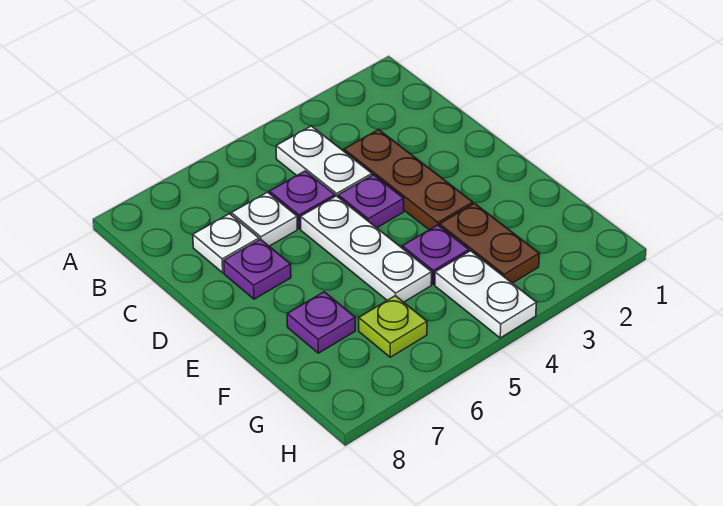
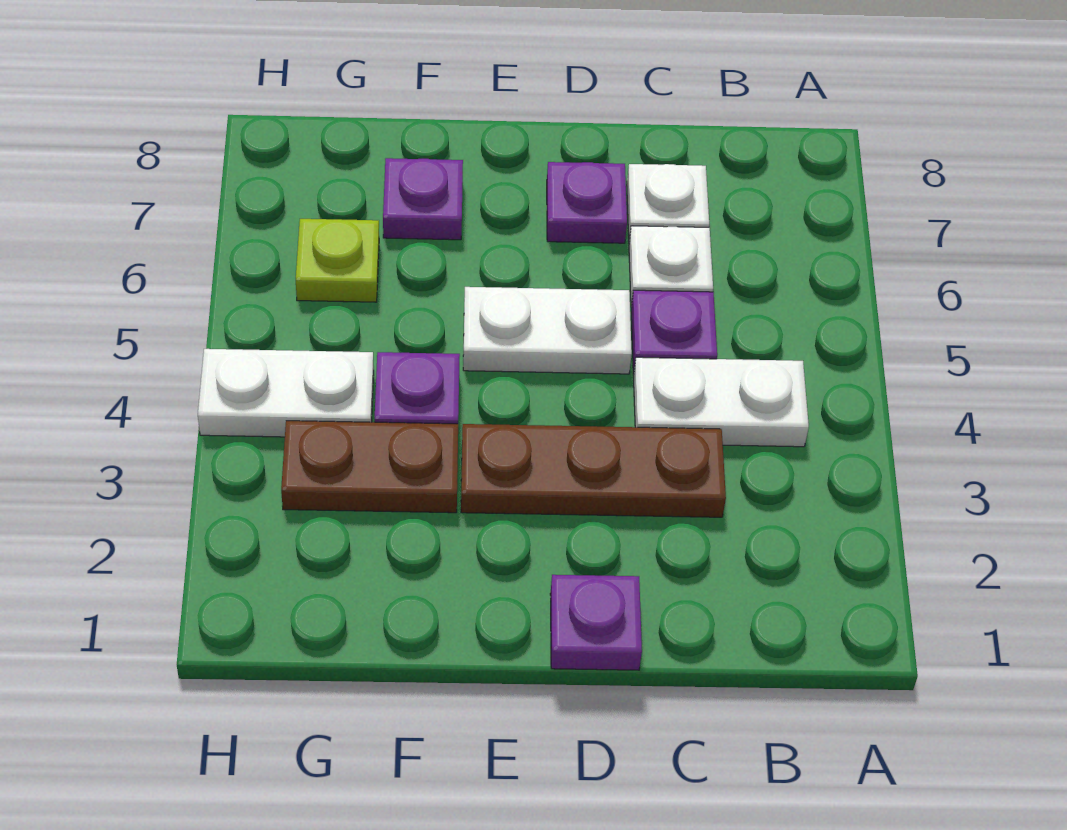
purple 1x1 plate [338,175,404,228] -> purple 1x1 plate moved to [550,575,642,670]
white 1x3 plate [301,196,432,302] -> white 1x2 plate [463,287,632,374]

